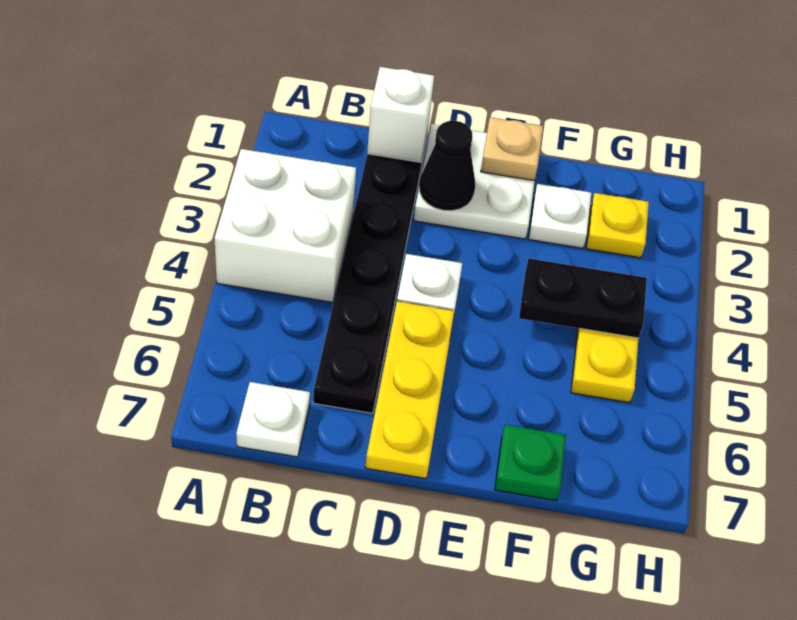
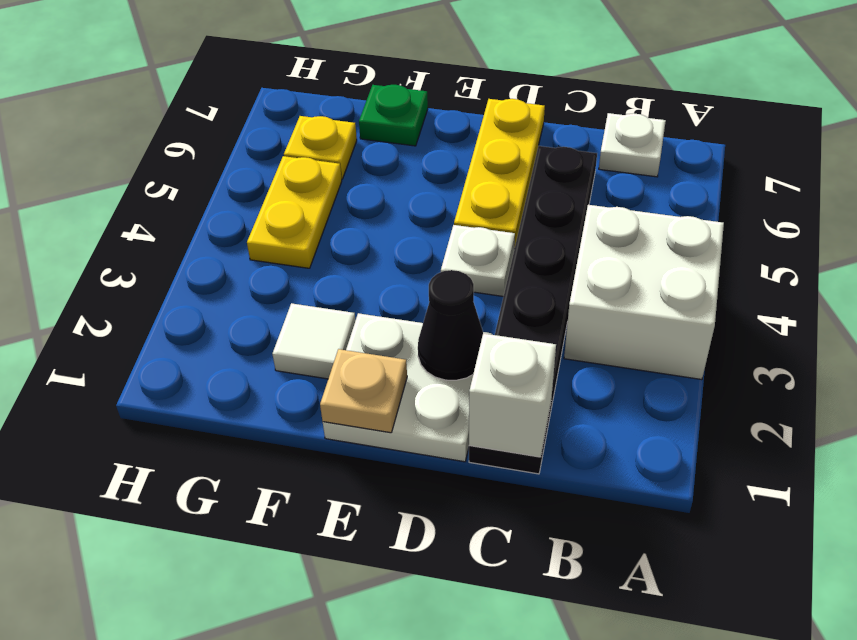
white 1x1 plate [529,184,591,248] -> white 1x1 tile [273,303,355,379]
black 1x2 plate [519,259,647,338] -> none
yellow 1x1 plate [586,193,649,258] -> yellow 1x1 plate moved to [284,116,357,179]

